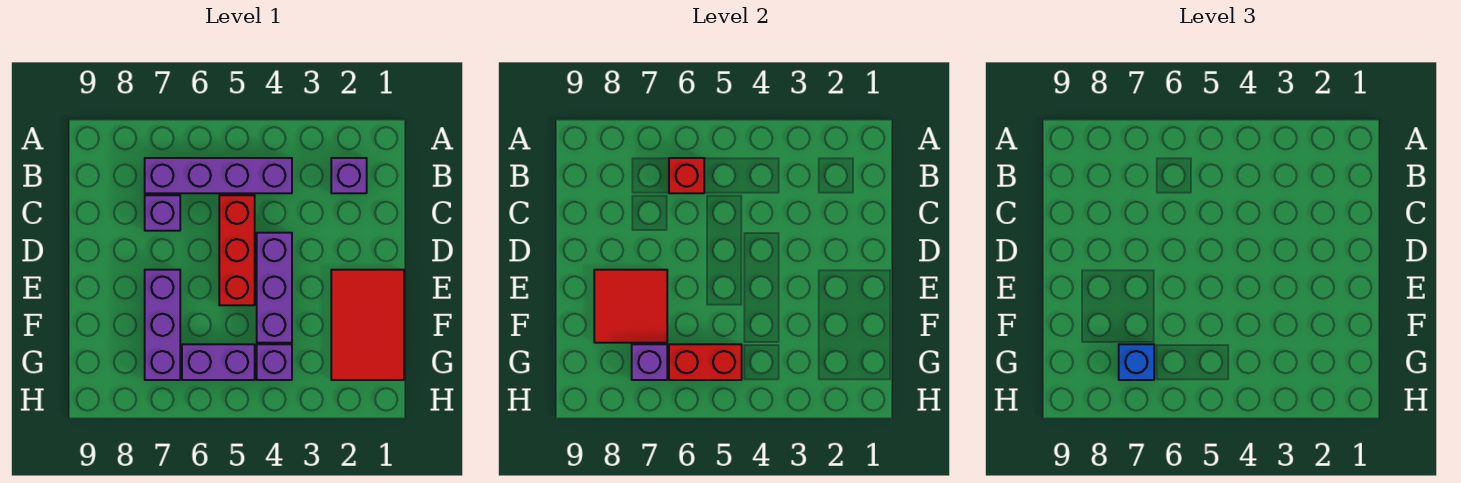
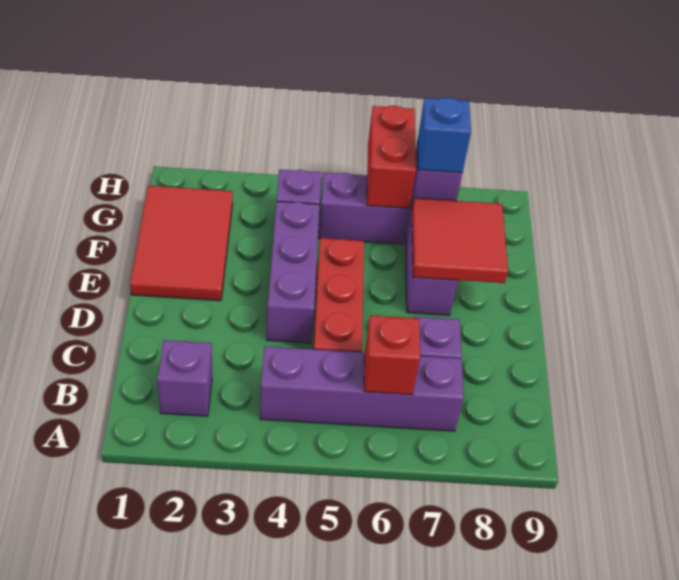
red 1x2 brick [669,344,742,380] -> red 1x2 brick turned to [367,106,416,208]

